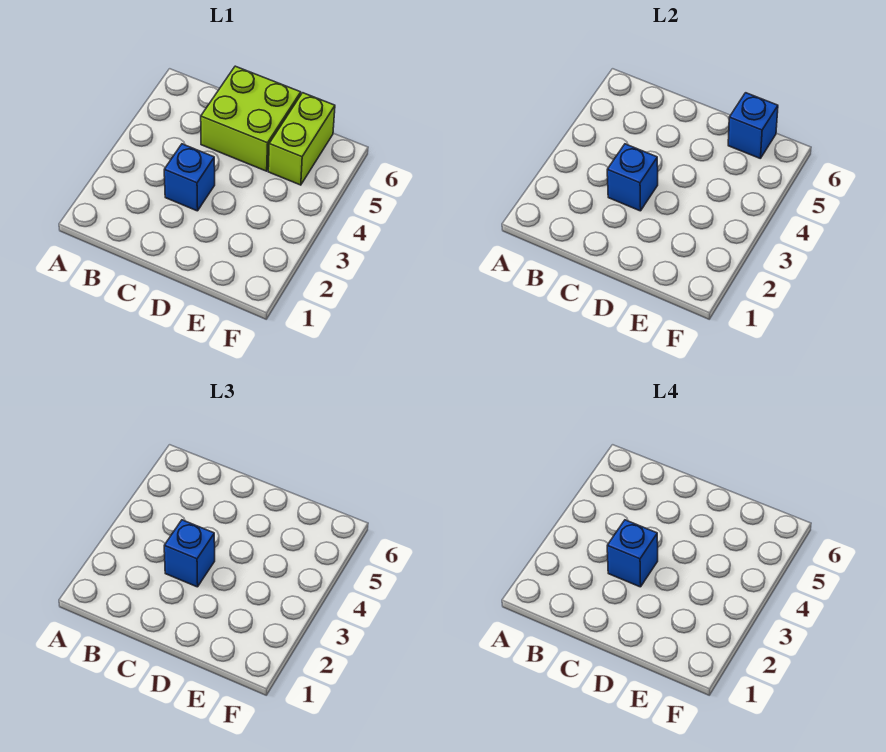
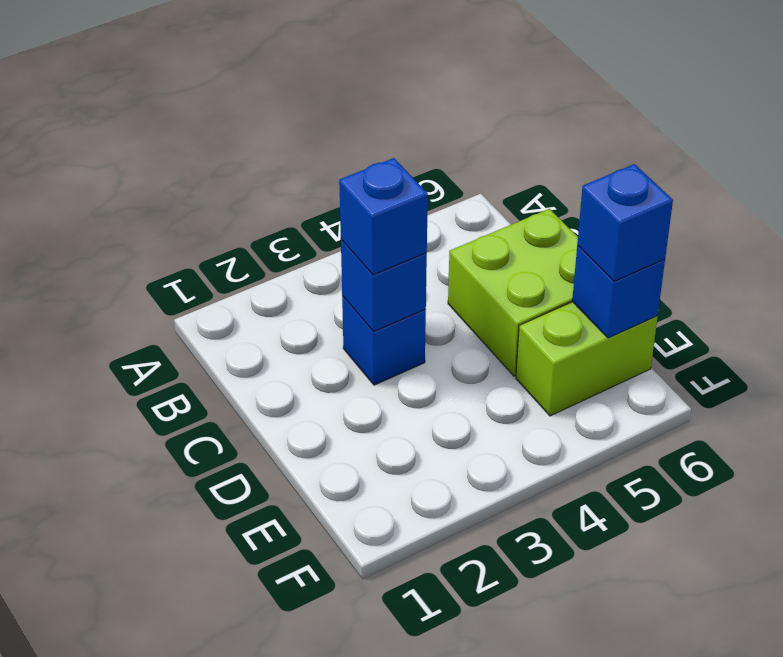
blue 1x1 brick [607,520,658,587] -> blue 1x1 brick moved to [577,164,673,281]

